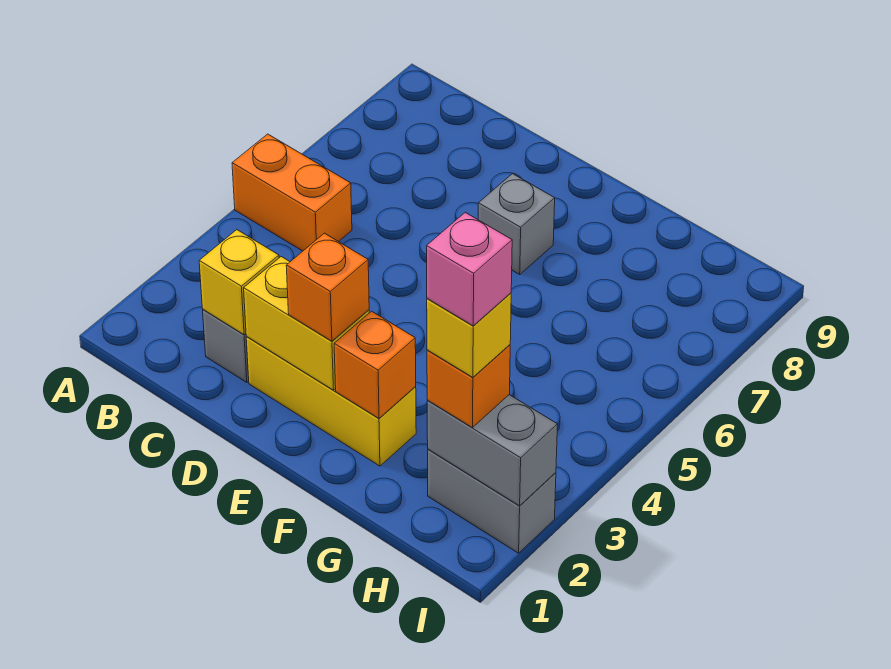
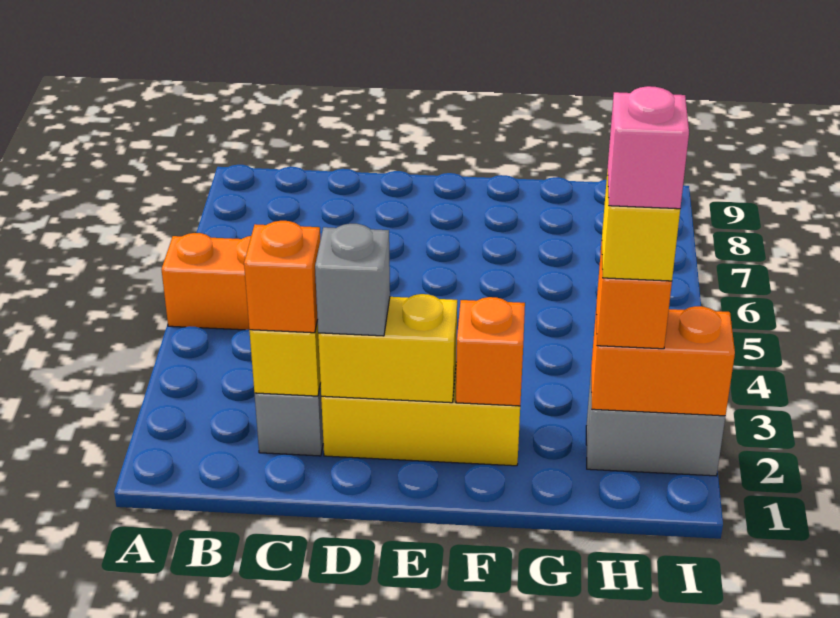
orange 1x1 brick [286,233,369,341] -> orange 1x1 brick moved to [244,221,320,333]
grey 1x1 brick [478,174,555,274] -> grey 1x1 brick moved to [315,224,390,336]
grey 1x2 brick [427,395,558,506] -> orange 1x2 brick [591,306,735,416]

